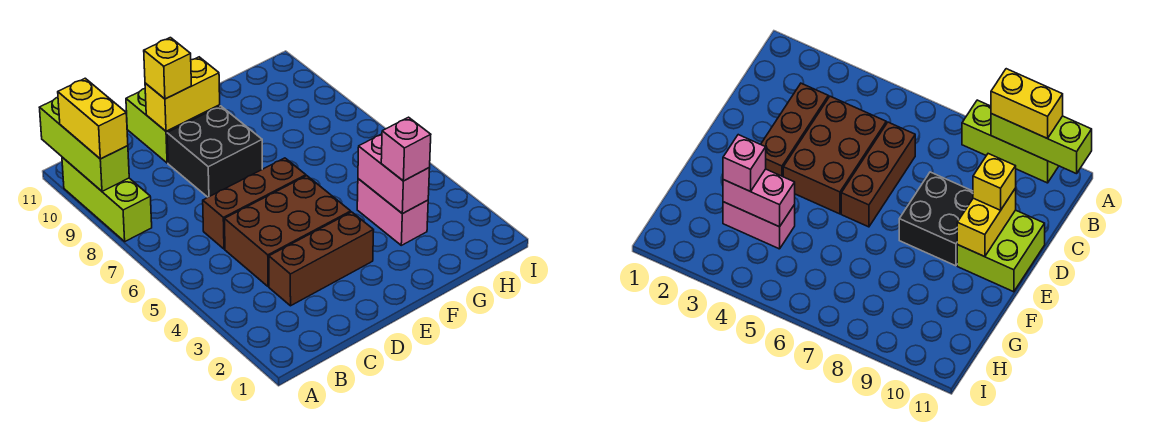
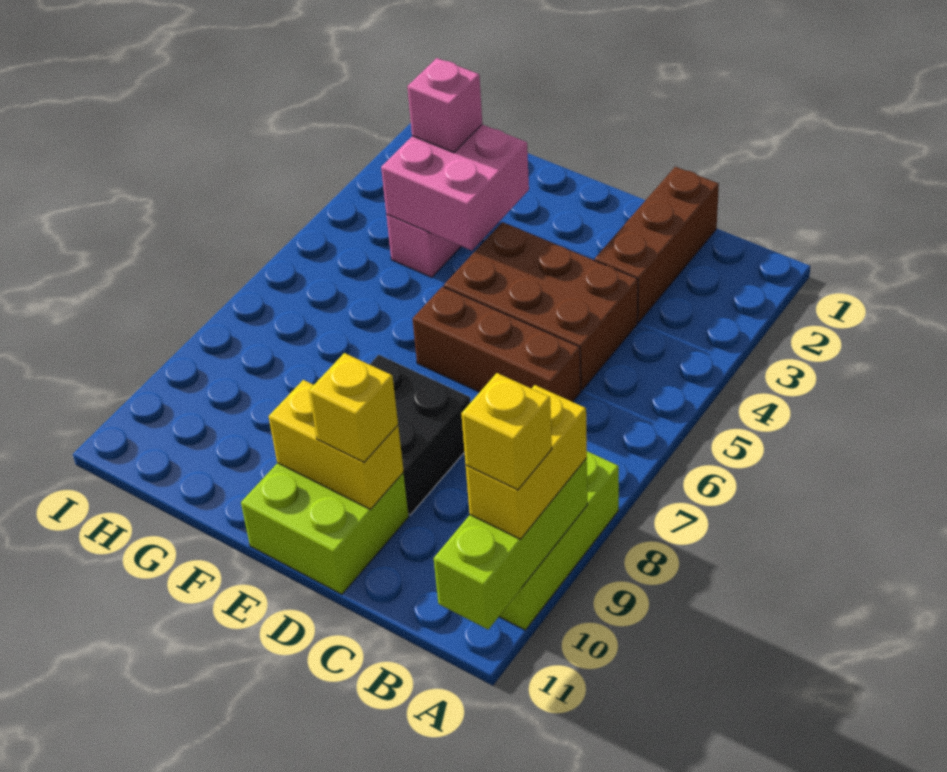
none -> yellow 1x1 brick [461,373,552,490]
brown 1x3 brick [269,212,374,306] -> brown 1x3 brick turned to [595,167,719,322]
pink 1x2 brick [358,134,430,214] -> pink 2x2 brick [381,125,529,251]

